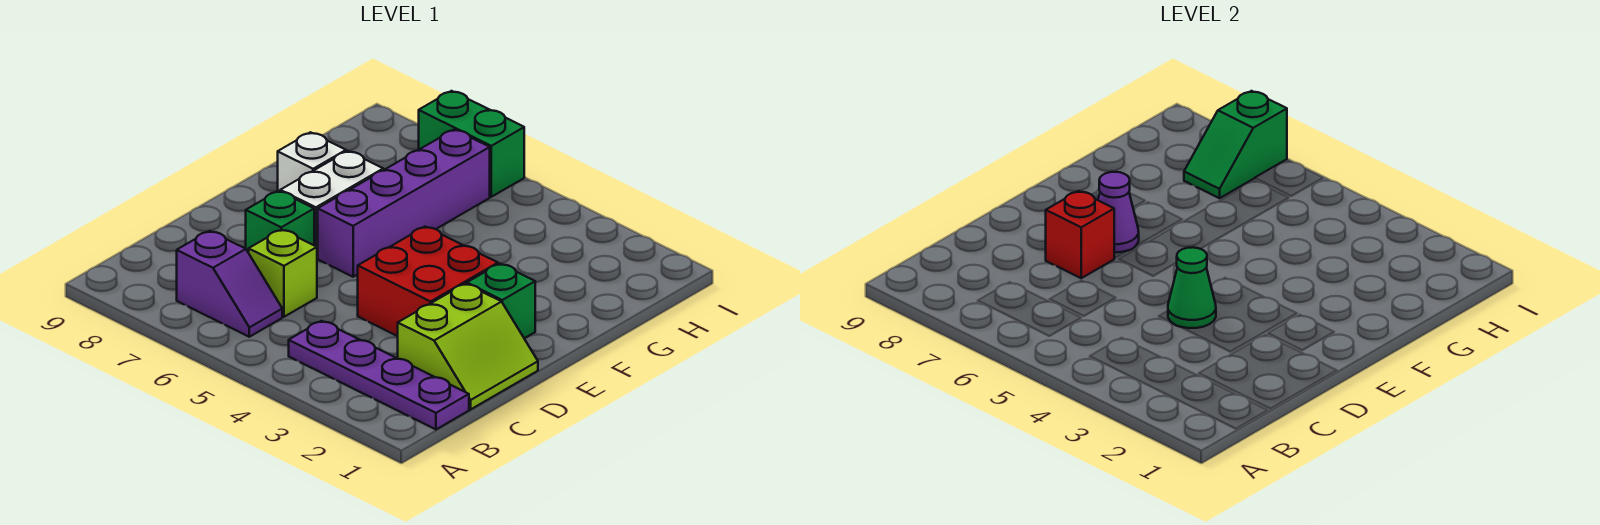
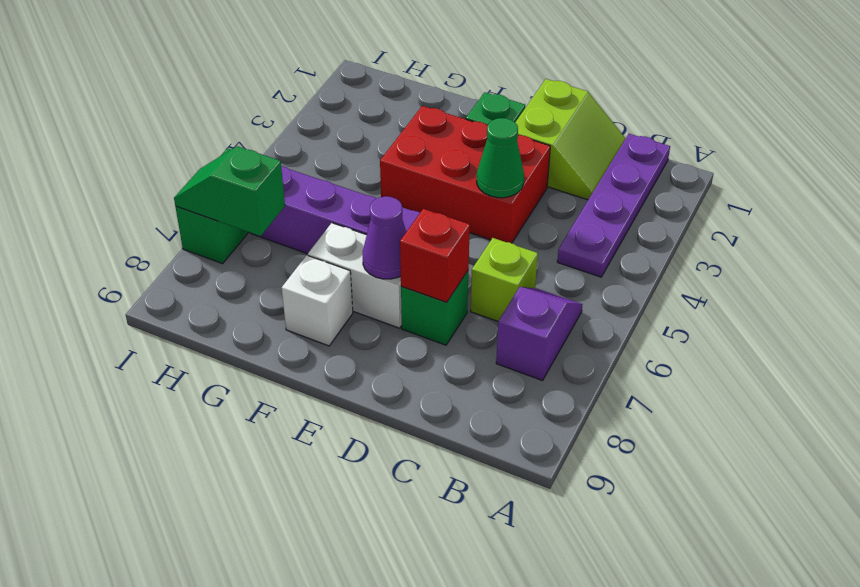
lime 2x2 slope [398,284,538,409] -> lime 2x2 slope turned to [515,79,626,200]
red 2x2 brick [358,227,498,336] -> red 2x3 brick [380,106,550,243]
green 1x2 slope [1184,91,1287,198] -> green 1x2 slope turned to [174,146,285,236]

